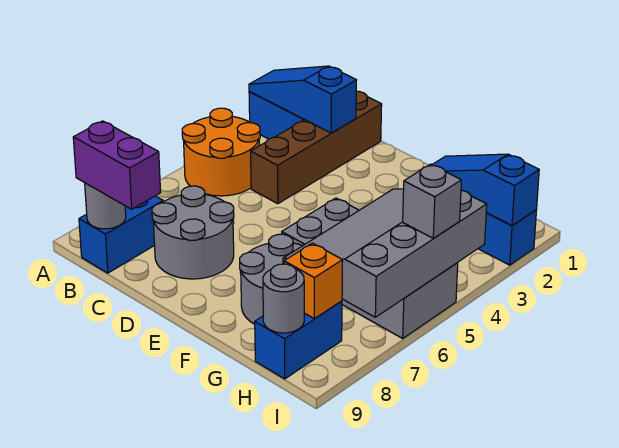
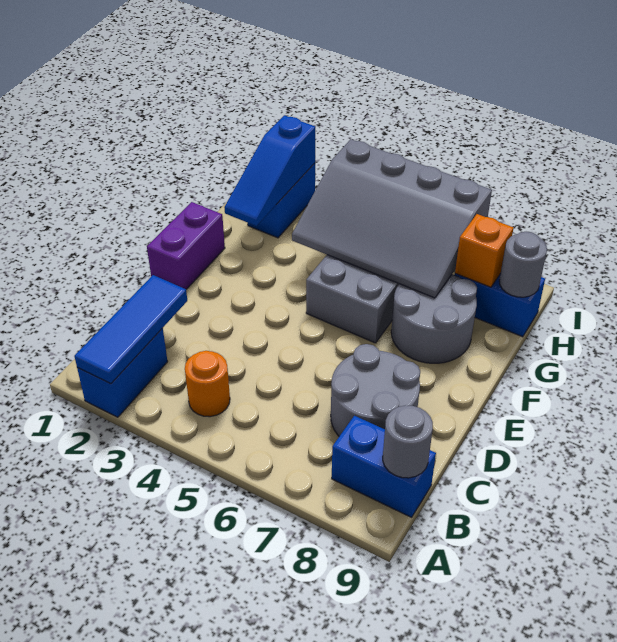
blue 1x3 slope [249,66,356,133] -> blue 1x3 tile [74,275,187,384]
orange 2x2 round brick [182,108,260,196] -> orange 1x1 round brick [185,351,230,417]
purple 1x2 brick [73,121,161,209] -> purple 1x2 brick moved to [147,202,225,289]
brown 1x4 brick [251,91,382,204] -> none
grey 1x1 brick [403,164,461,238] -> none

